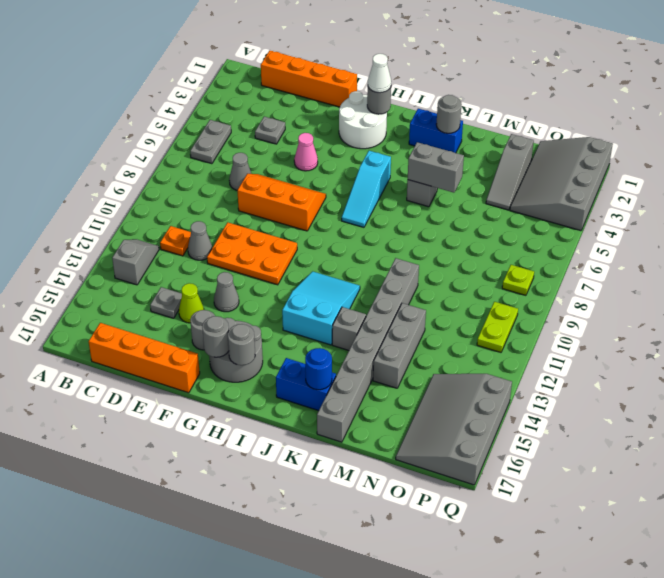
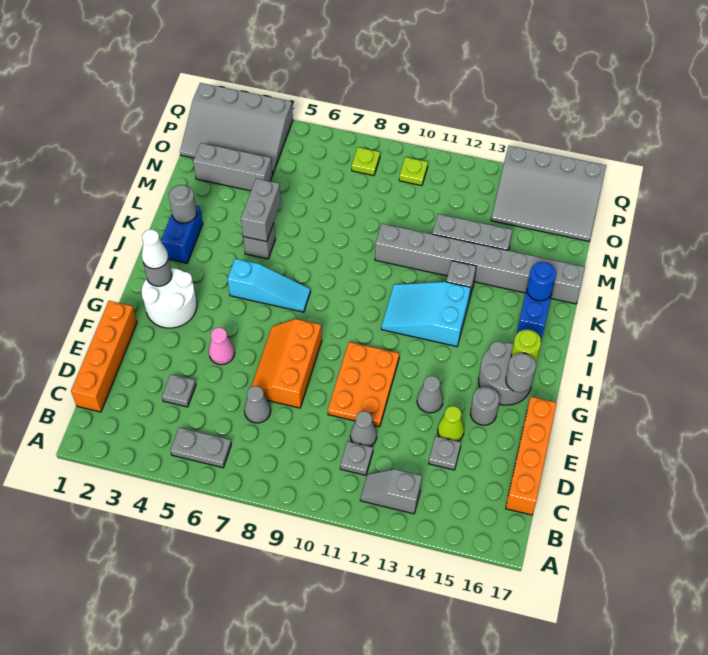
orange 1x1 plate [160,226,191,256] -> grey 1x1 plate [340,441,373,475]
grey 1x1 round brick [228,324,255,365] -> lime 1x1 round brick [511,329,541,362]
grey 1x3 slope [486,134,534,210] -> grey 1x3 brick [193,143,273,191]
lime 1x2 plate [477,302,518,352] -> lime 1x1 plate [399,157,428,186]

